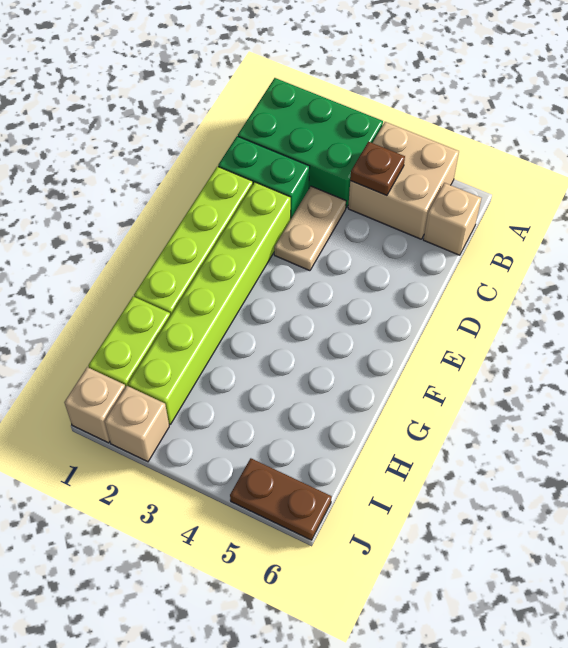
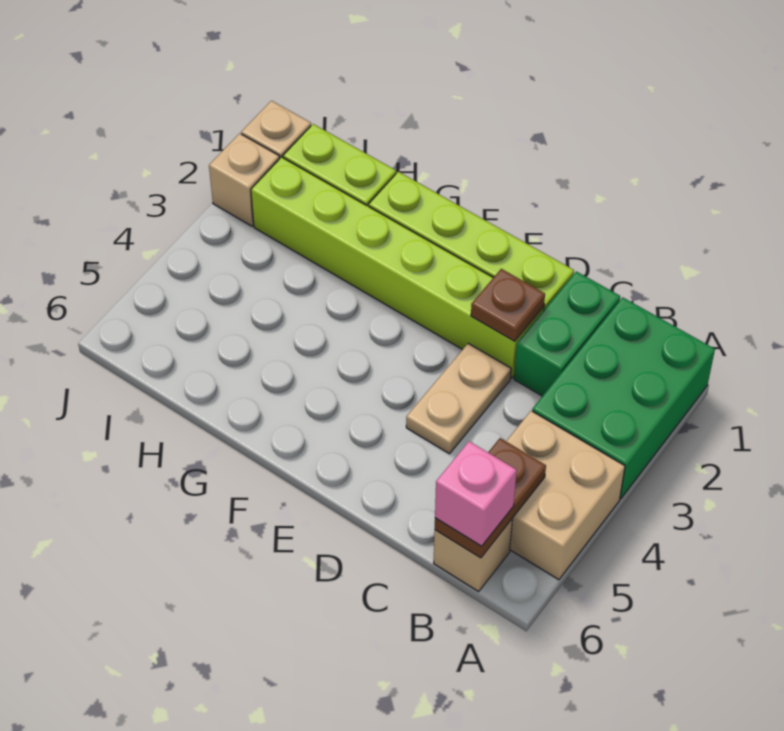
brown 1x1 plate [350,142,405,196] -> brown 1x1 plate moved to [471,269,545,341]
none -> pink 1x1 brick [435,441,517,546]
tan 1x2 plate [274,186,346,271] -> tan 1x2 plate turned to [406,343,511,454]
brown 1x2 plate [230,458,332,540] -> brown 1x2 plate moved to [435,438,546,558]

